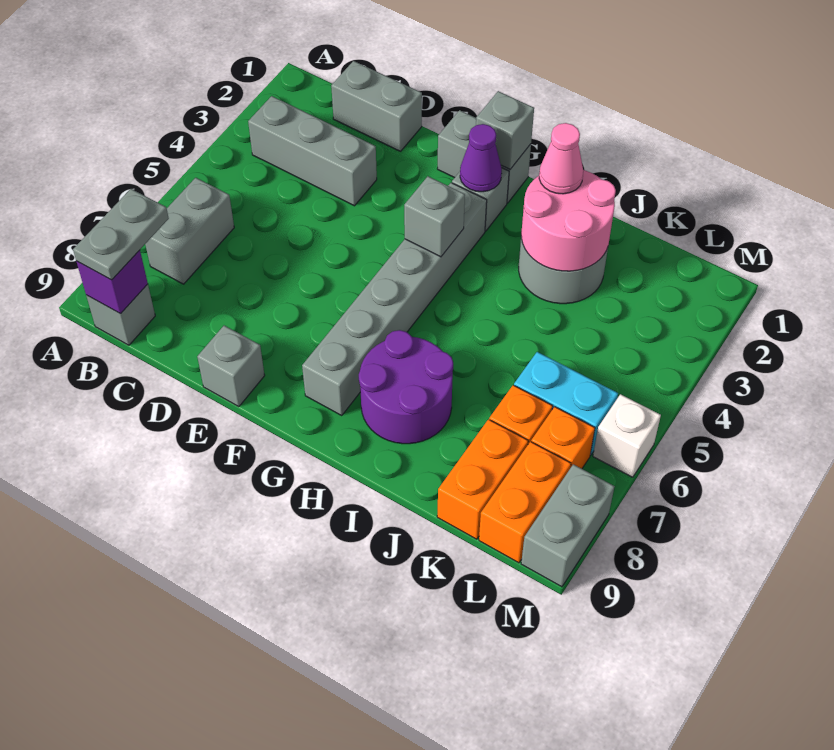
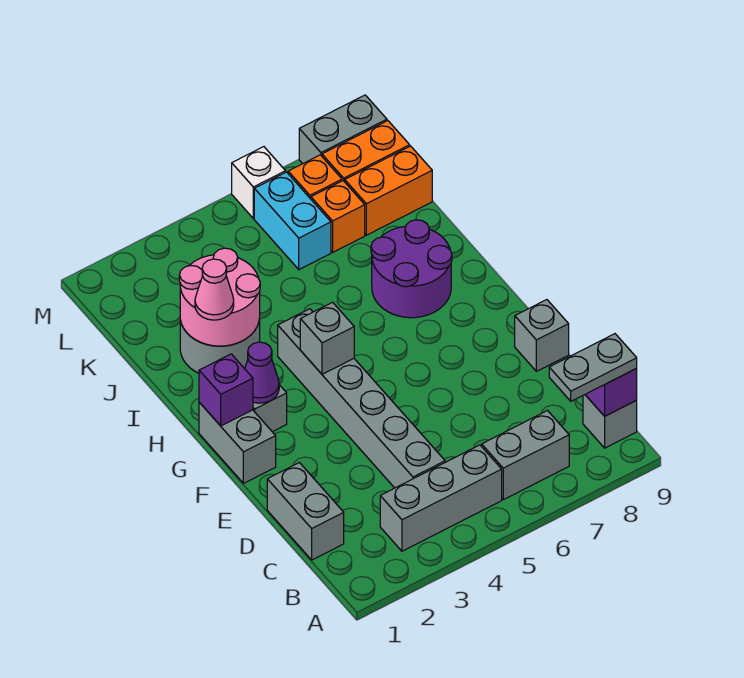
grey 1x3 brick [248,96,377,206] -> grey 1x3 brick turned to [380,445,502,551]
grey 1x1 brick [476,91,534,169] -> purple 1x1 brick [199,354,253,426]
grey 1x6 brick [302,183,487,415] -> grey 1x6 brick turned to [278,309,445,488]

